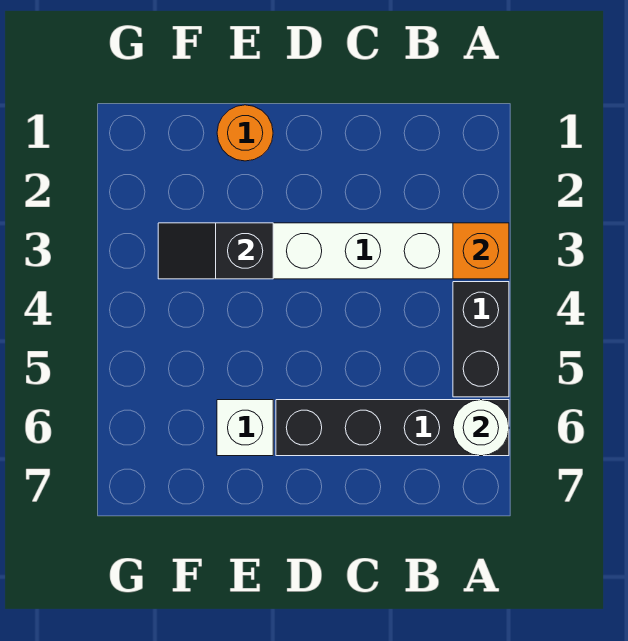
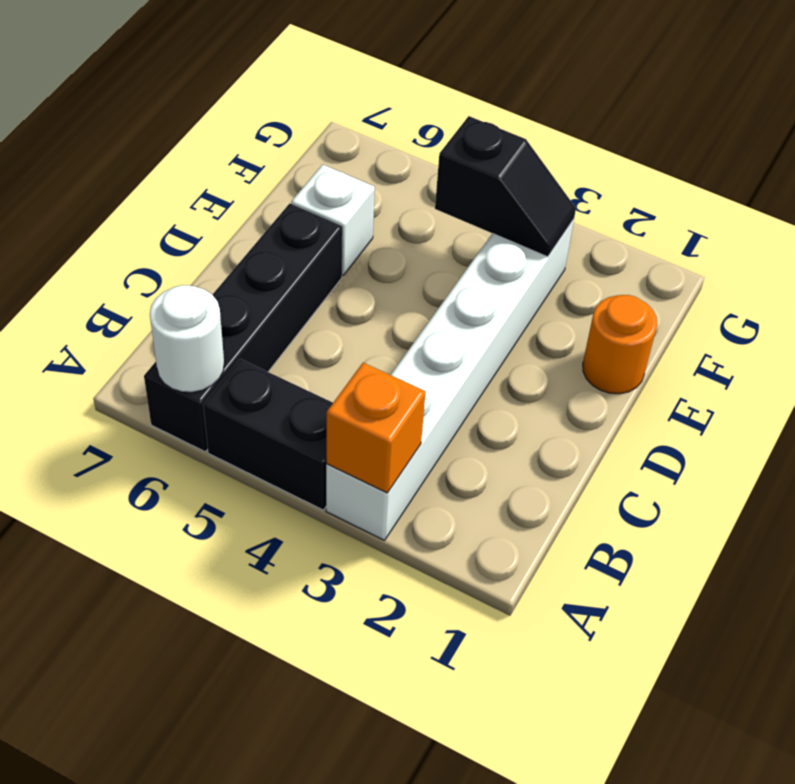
black 1x2 slope [158,223,273,279] -> black 1x2 slope turned to [435,116,576,257]

